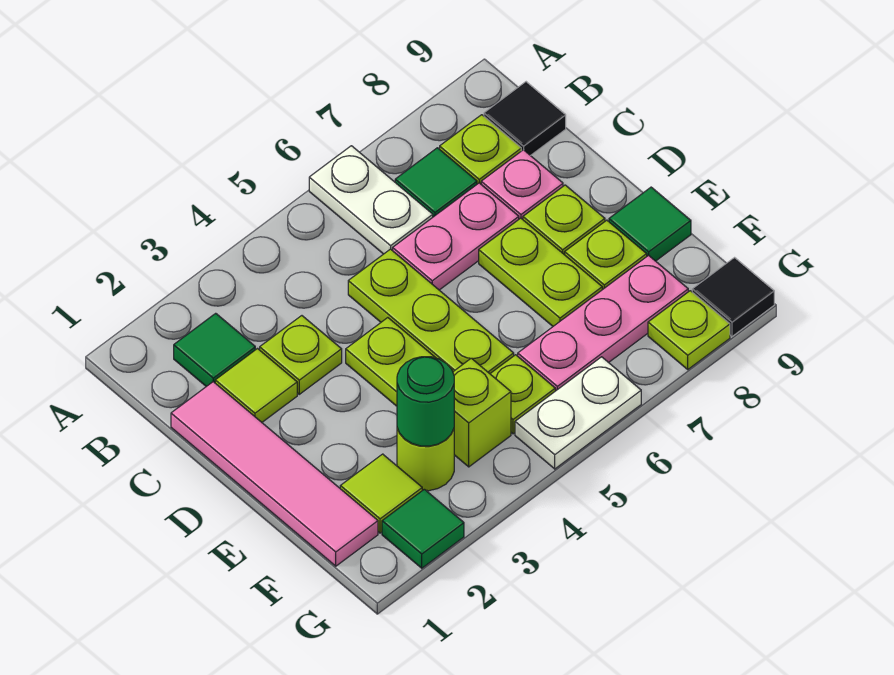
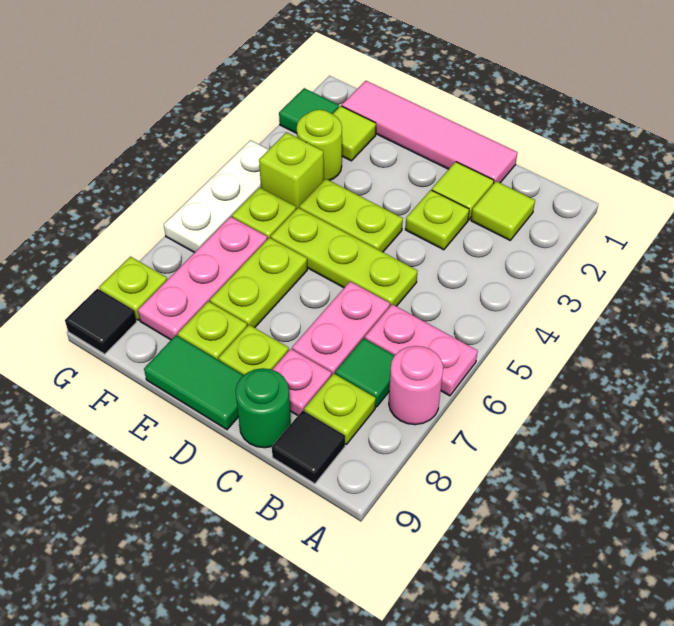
white 1x2 plate [309,146,433,254] -> pink 1x2 plate [365,304,478,396]
none -> pink 1x1 round brick [389,346,443,425]
green 1x1 tile [174,313,255,386] -> lime 1x1 tile [471,181,535,240]
lime 1x2 plate [479,218,602,326] -> lime 1x2 plate turned to [210,238,307,328]
green 1x1 tile [609,187,691,261] -> green 1x2 tile [144,335,244,430]
green 1x1 round brick [397,357,454,446] -> green 1x1 round brick moved to [236,368,291,448]
white 1x2 plate [515,357,641,469] -> white 1x3 plate [164,140,269,253]

